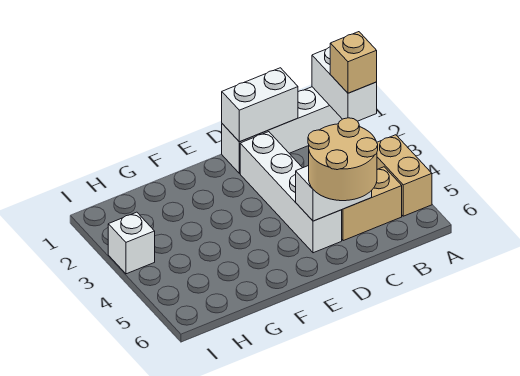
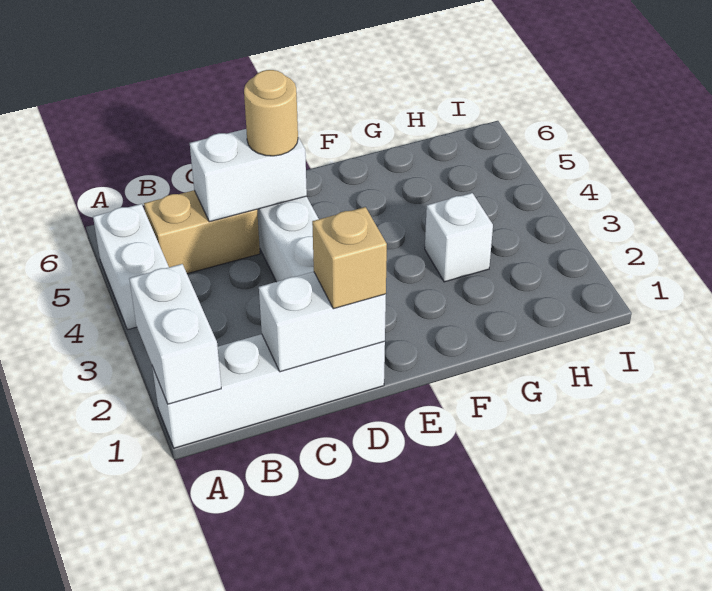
tan 1x1 brick [330,32,377,93] -> tan 1x1 brick moved to [312,207,387,309]
tan 1x2 brick [377,135,432,216] -> white 1x2 brick [93,204,169,330]
tan 2x2 round brick [308,118,378,201] -> tan 1x1 round brick [244,70,298,156]
white 1x1 brick [108,212,155,274] -> white 1x1 brick moved to [425,193,493,282]

